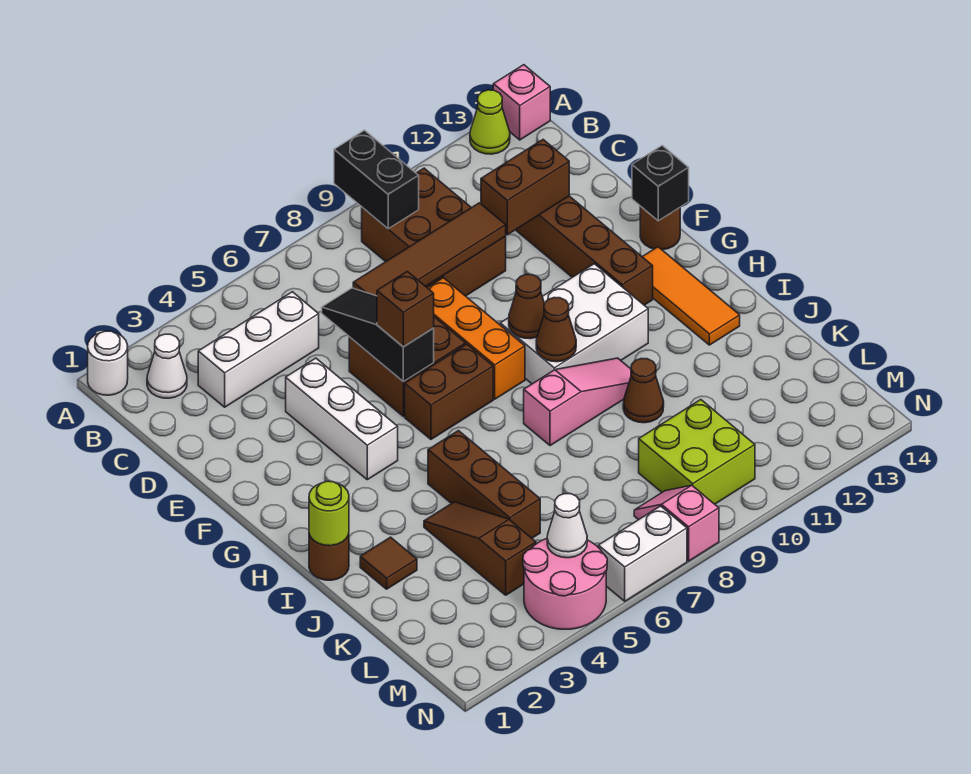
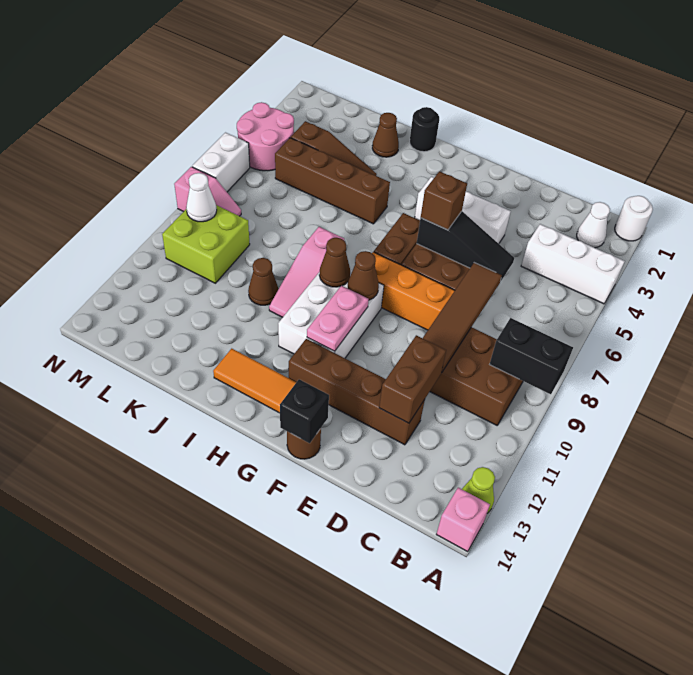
white 1x3 brick [198,292,319,407] -> white 1x3 brick turned to [521,224,625,304]
none -> pink 1x2 plate [307,286,369,351]
brown 1x1 round brick [309,534,349,580] -> black 1x1 round brick [410,107,439,152]
lime 1x1 round brick [309,481,349,546] -> none
brown 1x3 brick [428,431,540,538] -> brown 1x4 brick [275,138,390,224]
brown 1x1 tile [360,537,417,589] -> brown 1x1 cone [372,113,399,157]
white 1x1 cone [547,494,587,558] -> white 1x1 cone moved to [186,173,217,222]

